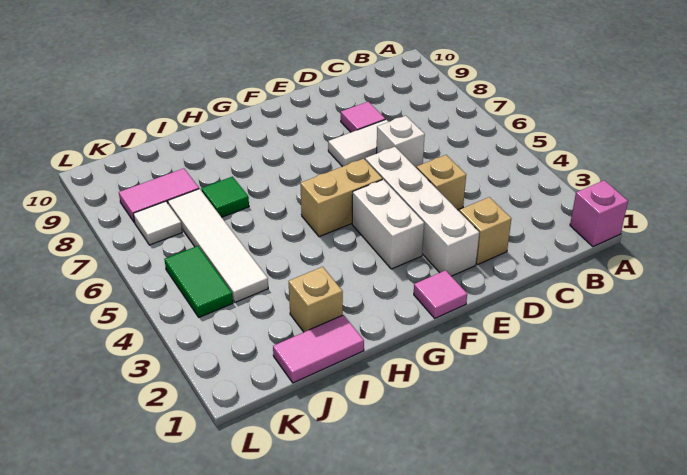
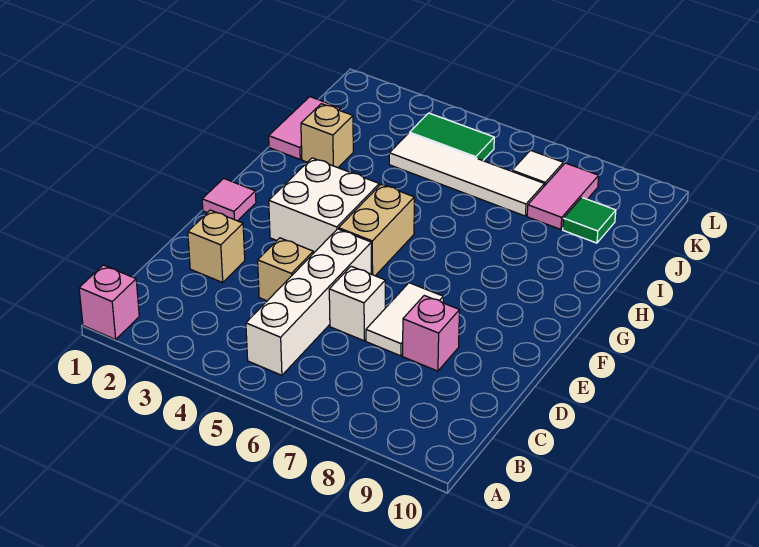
pink 1x1 tile [341,102,385,132] -> pink 1x1 brick [403,296,460,371]
white 1x4 brick [365,147,479,276] -> white 1x4 brick turned to [246,229,371,375]
white 1x2 brick [352,179,424,269] -> white 2x2 brick [269,158,379,253]
green 1x1 tile [201,177,249,217] -> green 1x1 tile moved to [563,198,616,243]

